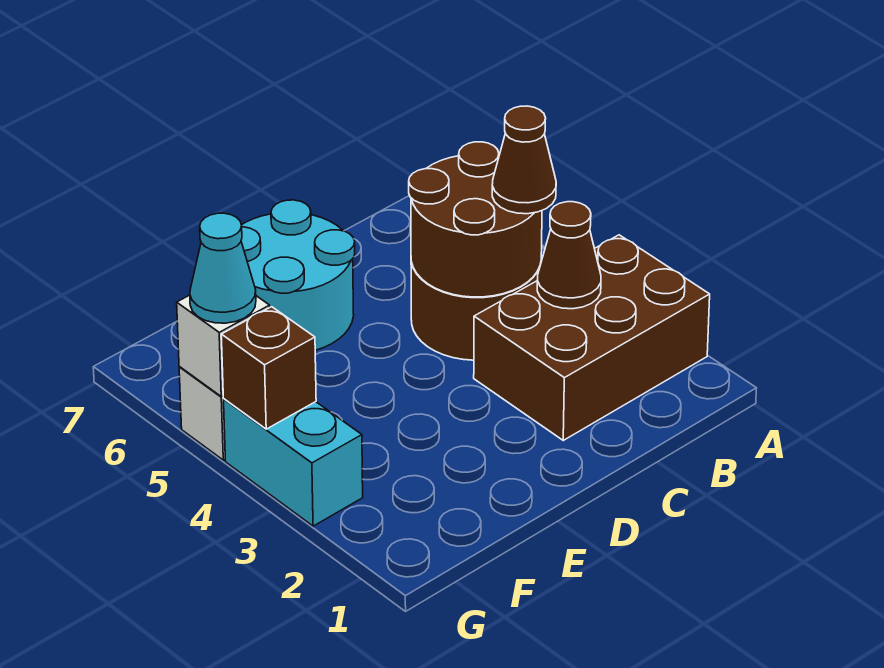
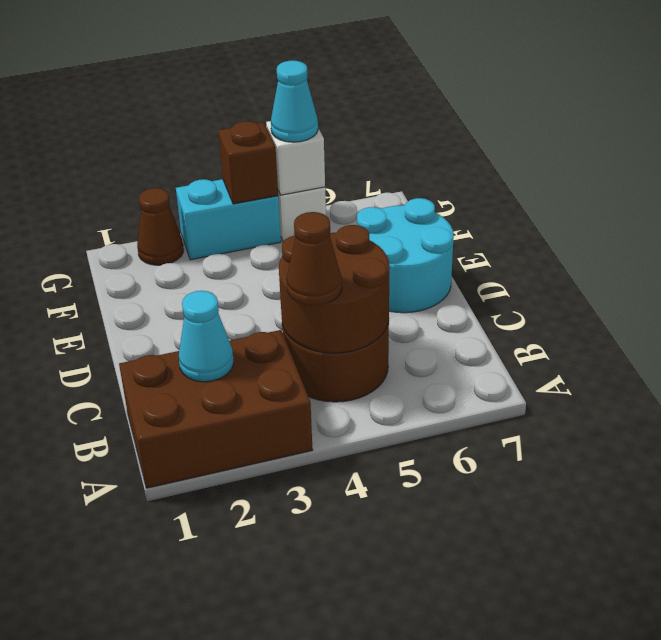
brown 2x3 brick [474,235,710,440] -> brown 2x3 brick turned to [119,330,313,488]
none -> cyan 1x1 cone [179,291,234,382]
brown 1x1 cone [537,202,601,309] -> brown 1x1 cone moved to [137,188,184,265]

